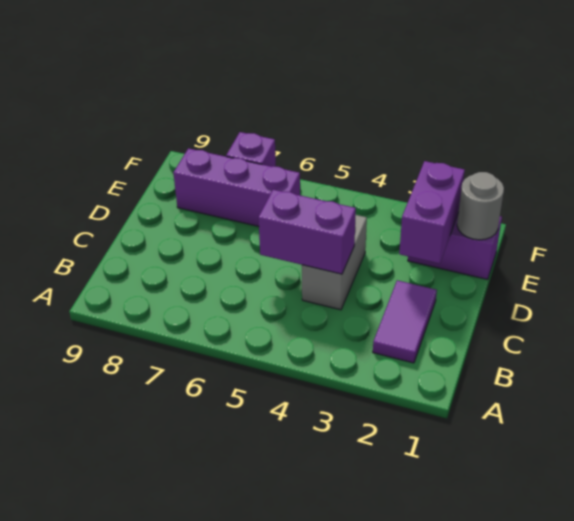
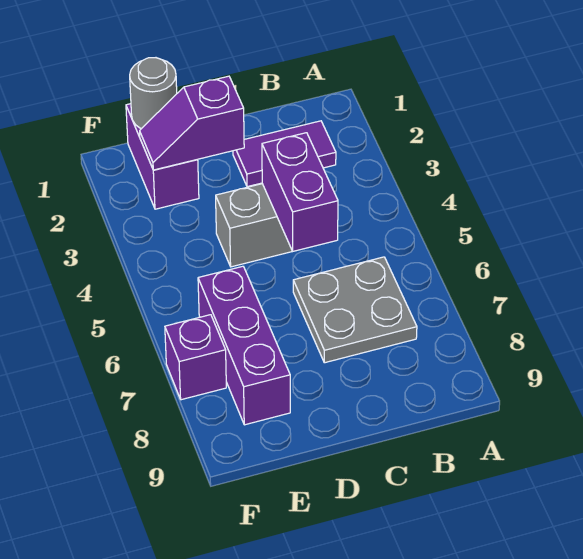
none -> grey 2x2 plate [293,257,417,363]
purple 1x2 brick [399,161,465,264] -> purple 1x2 slope [140,76,244,170]

